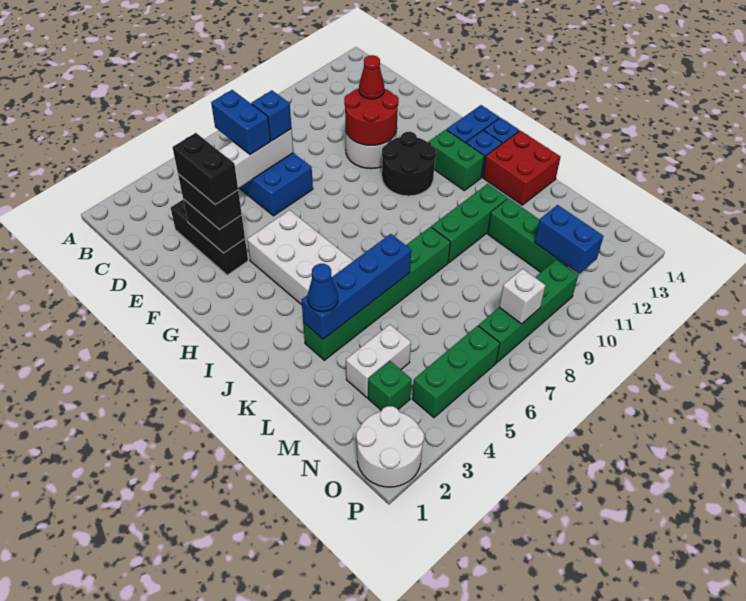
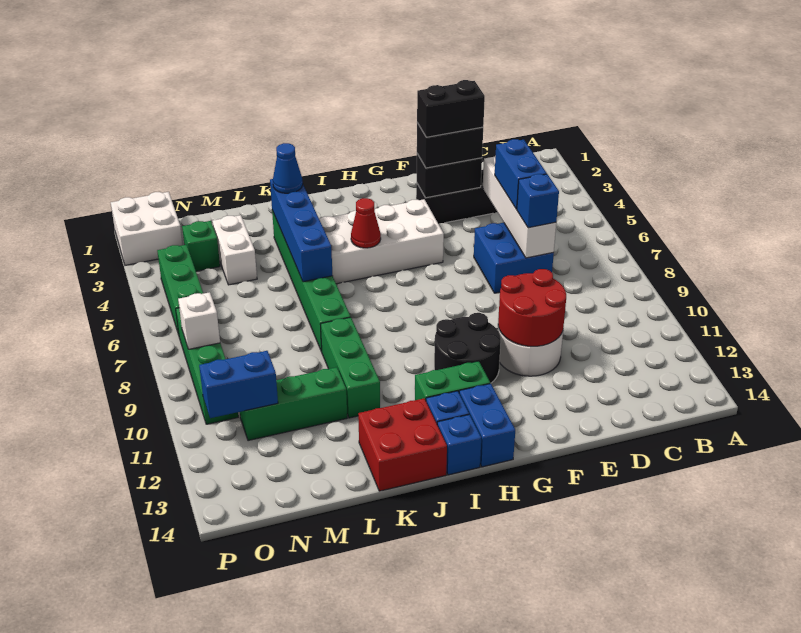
blue 1x2 brick [211,90,271,155] -> blue 1x2 brick turned to [495,139,547,209]
red 1x1 cone [359,55,384,99] -> red 1x1 cone moved to [351,198,381,248]
white 2x2 round brick [356,406,424,487] -> white 2x2 brick [111,192,183,265]

